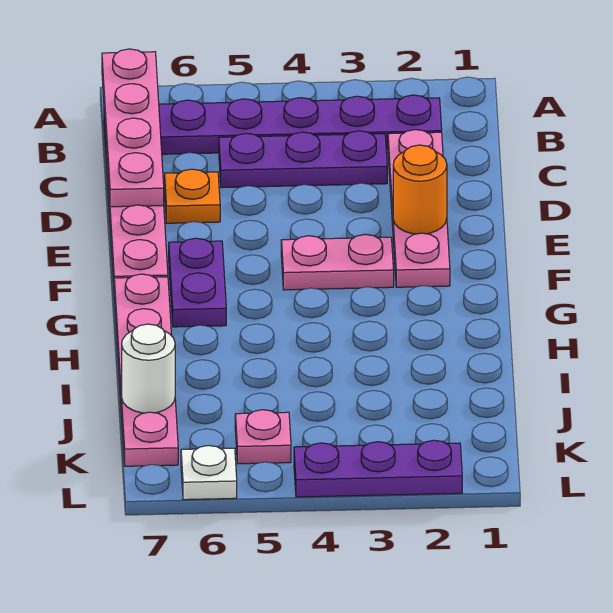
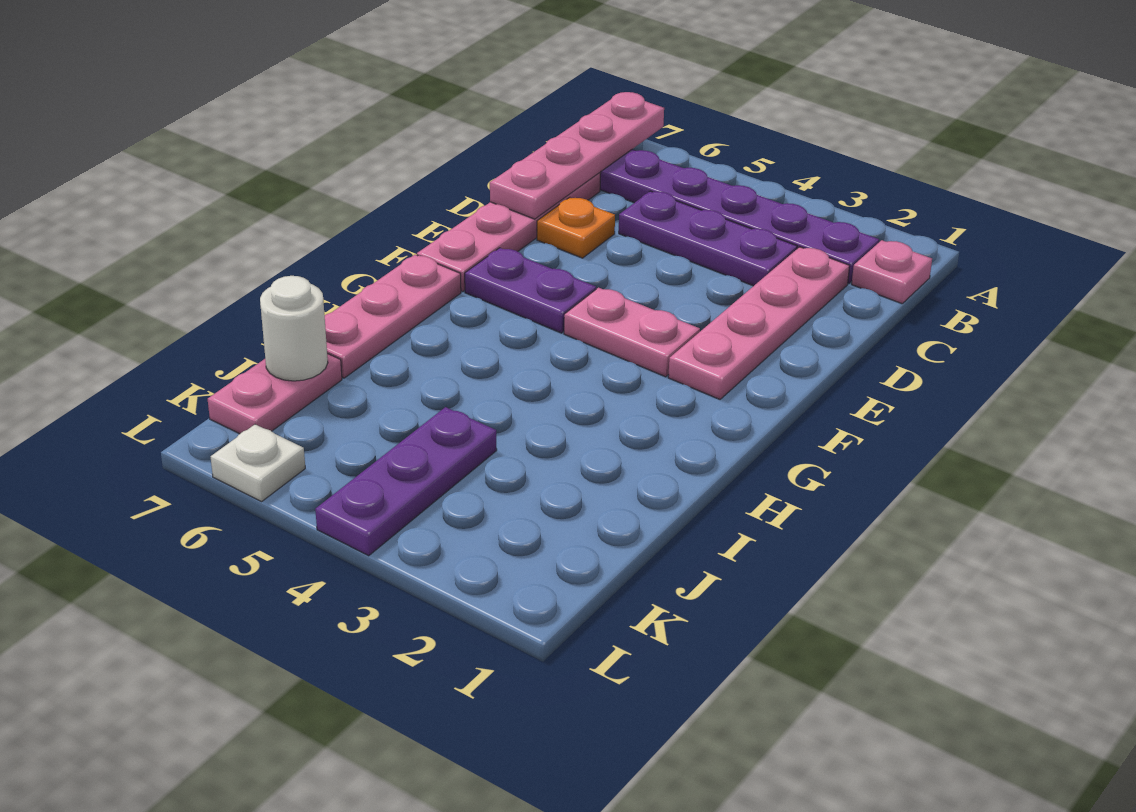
orange 1x1 round brick [393,145,447,234] -> none
purple 1x2 plate [169,238,226,327] -> purple 1x2 plate turned to [465,248,596,333]
pink 1x1 plate [235,410,291,464] -> pink 1x1 plate moved to [852,240,932,304]
purple 1x3 plate [294,440,462,497] -> purple 1x3 plate turned to [315,407,497,556]

